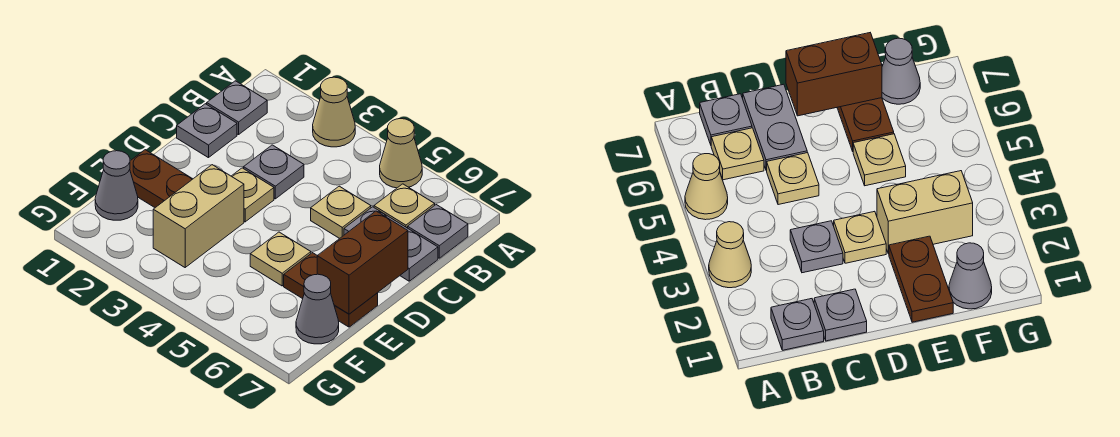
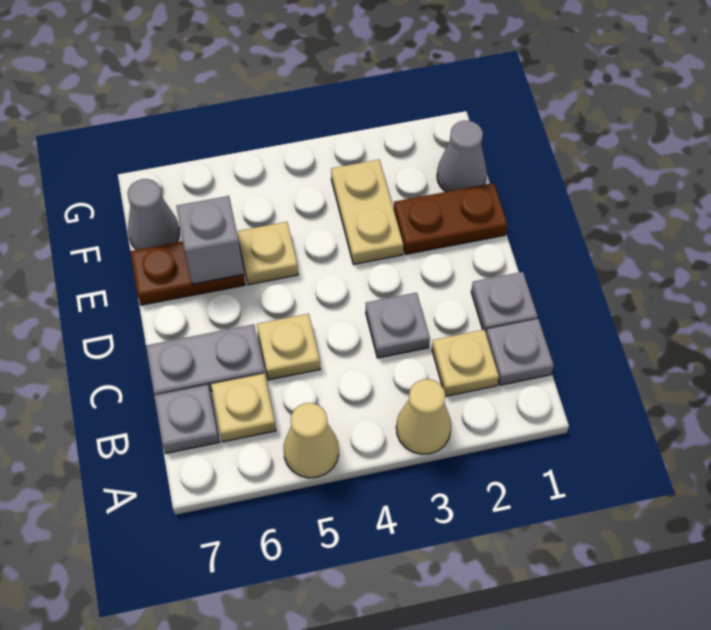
tan 1x1 plate [232,168,274,222] -> tan 1x1 plate moved to [432,330,499,396]
brown 1x2 brick [317,211,408,314] -> none
tan 1x2 brick [153,165,244,267] -> tan 1x2 plate [331,160,403,264]
none -> grey 1x1 brick [176,196,244,284]

